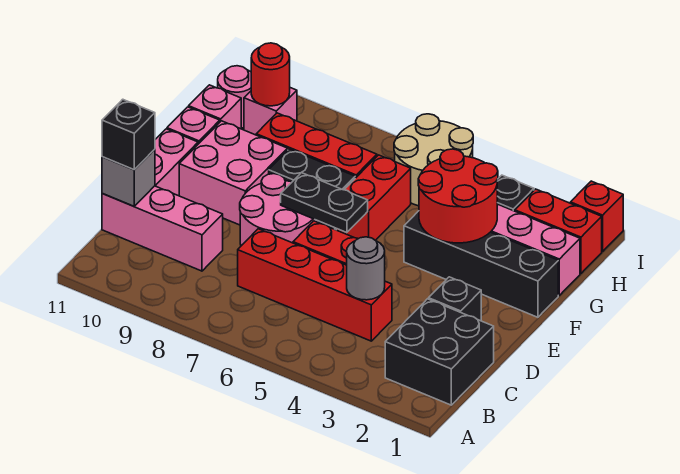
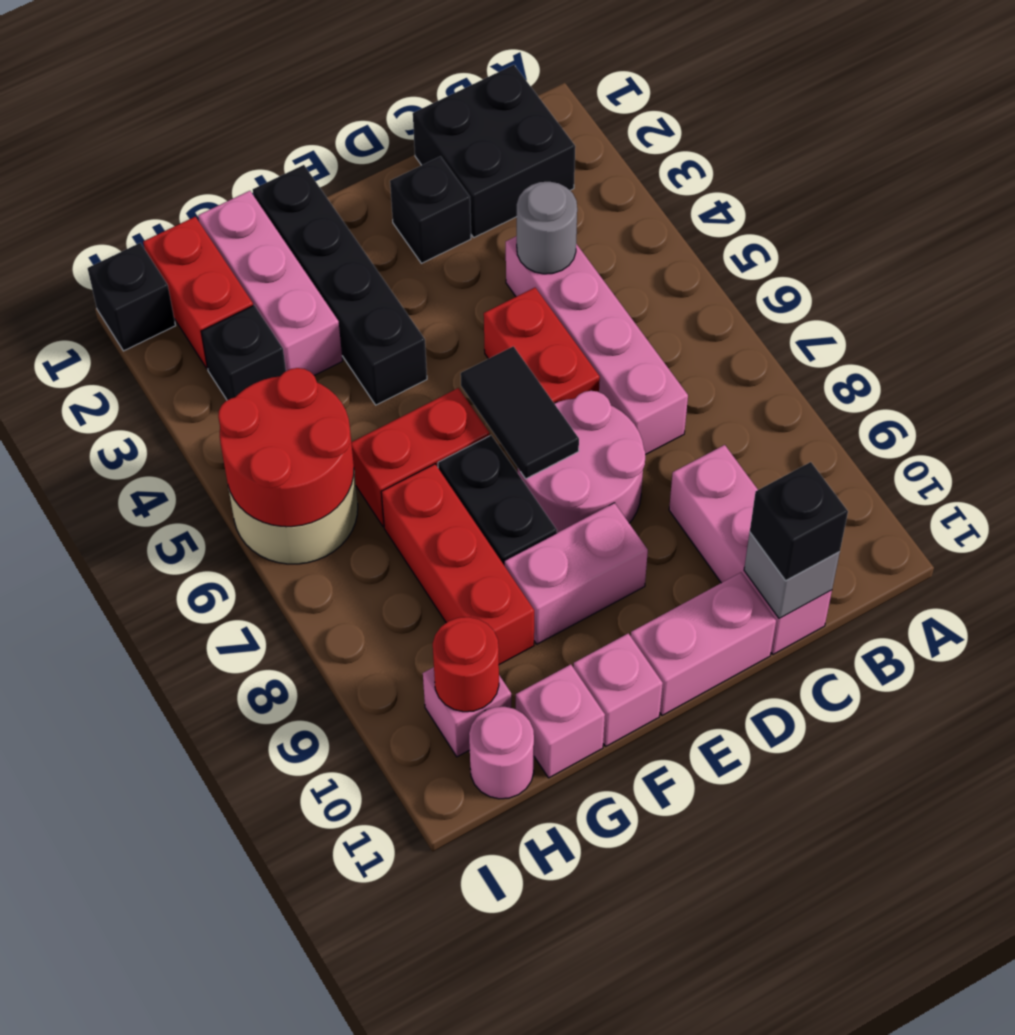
red 1x4 brick [238,229,392,341] -> pink 1x4 brick [506,236,688,455]
black 1x2 plate [281,173,368,233] -> black 1x2 tile [461,346,579,479]
pink 2x2 brick [179,121,288,225] -> pink 1x2 brick [505,503,648,644]
red 2x2 round brick [418,149,498,243] -> red 2x2 round brick moved to [218,368,354,527]
red 1x1 brick [570,181,623,251] -> black 1x1 brick [88,243,176,351]

